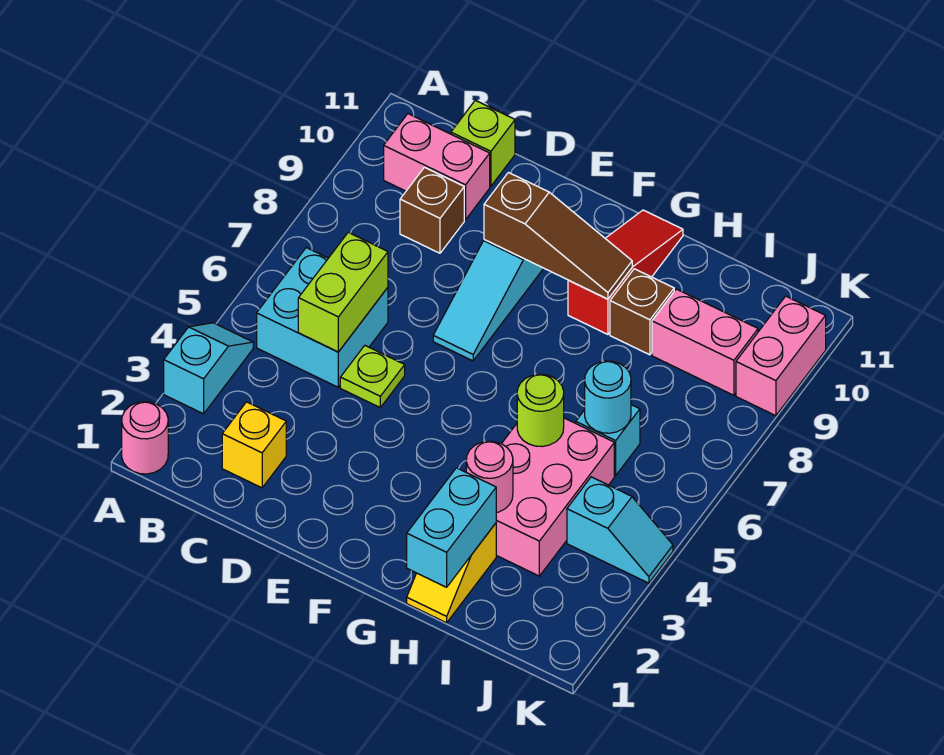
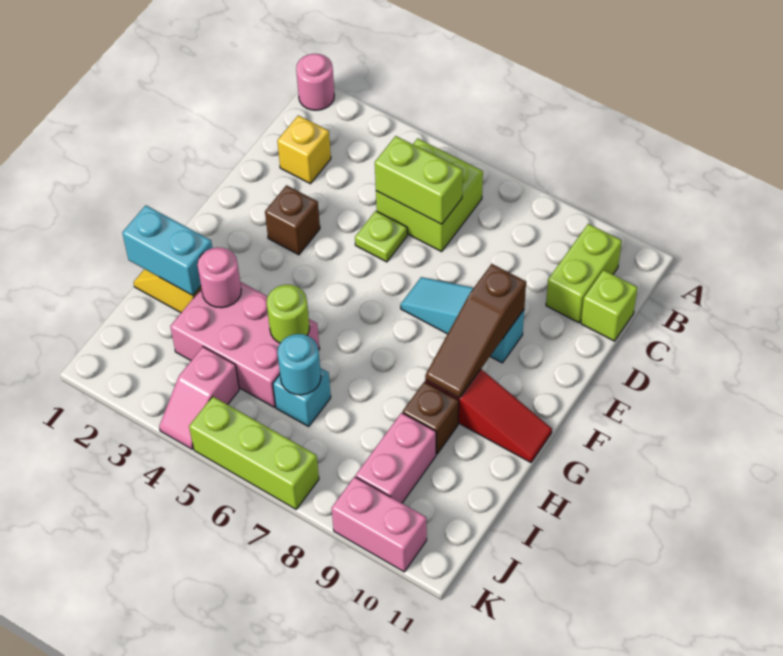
cyan 1x2 slope [164,323,253,414] -> none
cyan 2x2 brick [257,248,388,387] -> lime 2x2 brick [376,138,483,252]
pink 1x2 brick [384,114,490,220] -> lime 1x2 brick [546,224,622,323]
brown 1x1 brick [400,167,464,253] -> brown 1x1 brick moved to [265,185,320,255]
cyan 1x2 slope [567,477,673,583] -> pink 1x2 slope [159,347,239,449]
none -> lime 1x3 brick [189,396,319,509]

